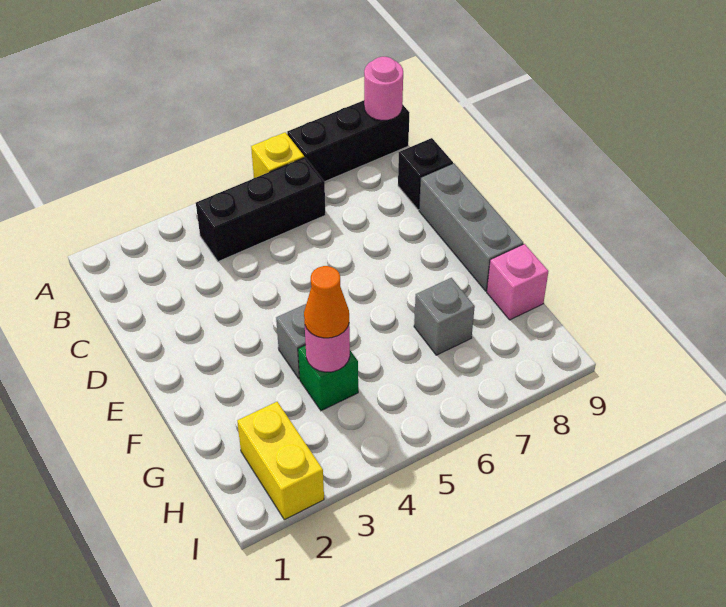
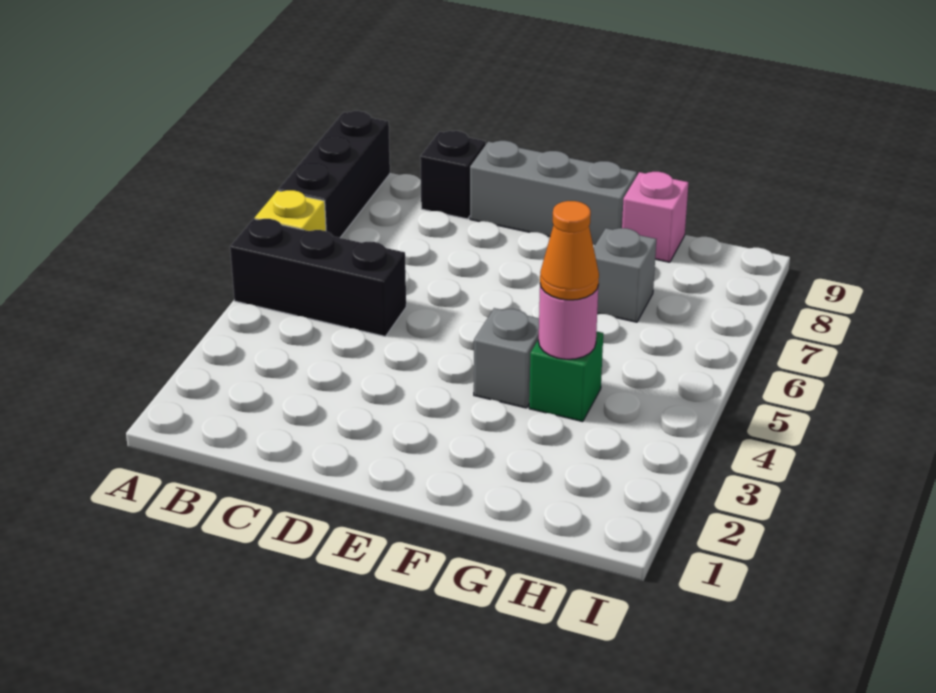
pink 1x1 round brick [364,57,403,120] -> none
black 1x3 brick [196,157,326,262] -> black 1x3 brick turned to [230,219,406,336]
yellow 1x2 brick [237,402,324,520] -> none

